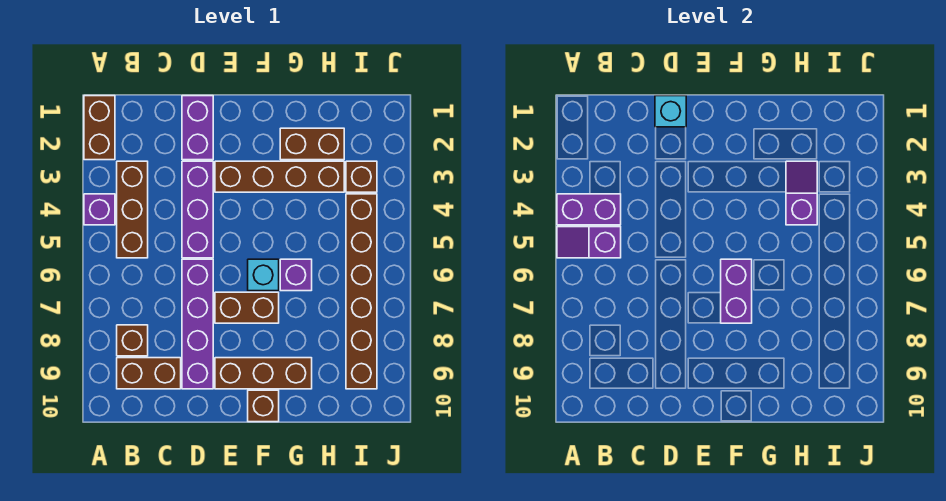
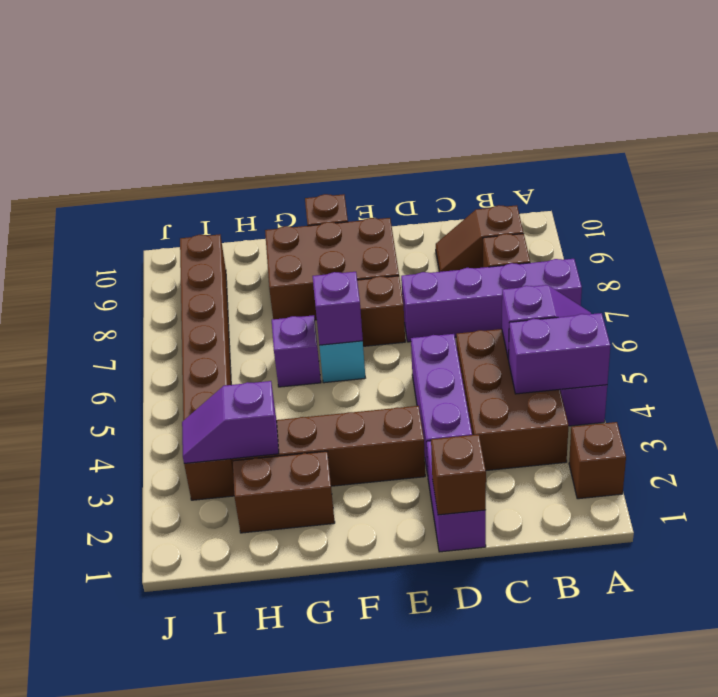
brown 1x2 brick [84,96,115,160] -> brown 1x1 brick [569,422,626,499]
brown 1x3 brick [117,161,148,258] -> brown 2x3 brick [456,329,569,470]
brown 1x2 brick [117,358,181,389] -> brown 1x2 slope [436,205,523,272]
cyan 1x1 brick [655,96,686,127] -> brown 1x1 brick [431,434,486,515]
purple 1x4 brick [182,259,213,389] -> purple 1x4 brick turned to [401,259,582,342]
brown 1x3 brick [215,358,312,389] -> brown 2x3 brick [265,218,399,320]
purple 1x2 brick [721,259,752,323] -> purple 1x1 brick [313,272,363,345]
purple 1x2 slope [786,161,817,225] -> purple 1x2 slope turned to [182,381,279,463]

